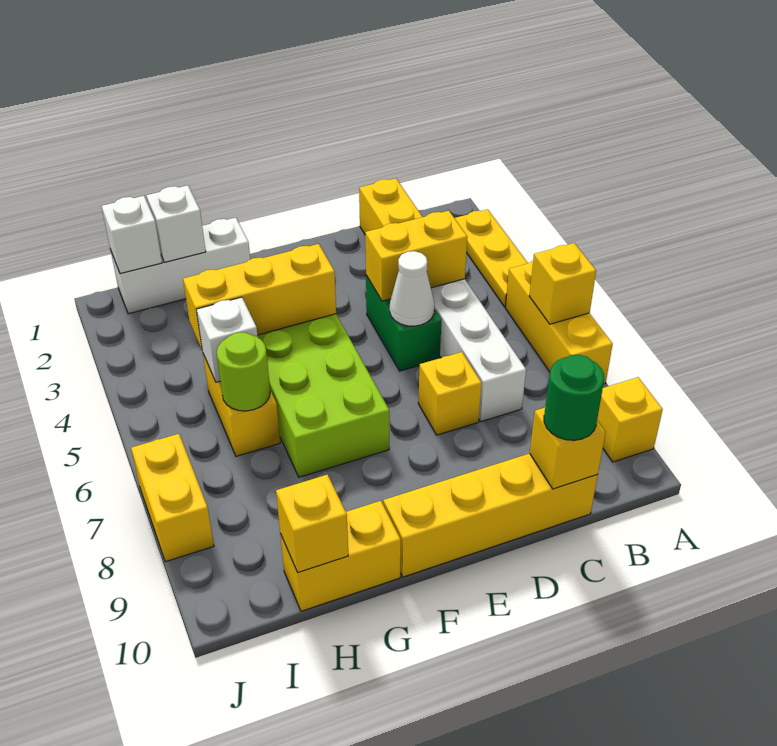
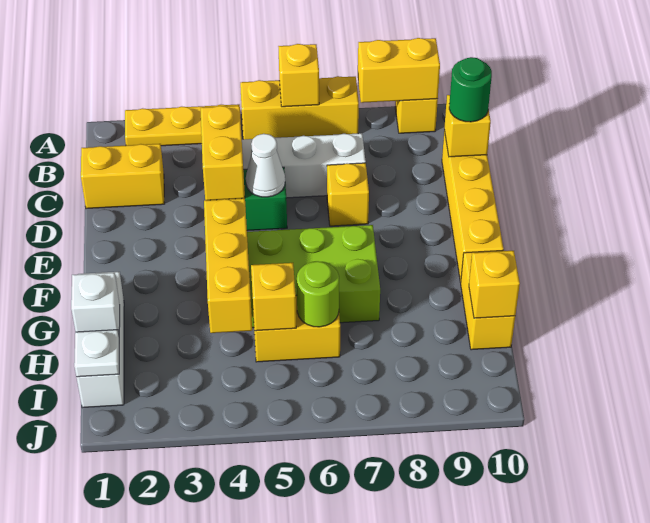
white 1x1 brick [196,297,258,382] -> yellow 1x1 brick [251,263,296,331]
white 1x1 brick [102,196,162,274] -> white 1x1 plate [74,330,119,377]
yellow 1x2 brick [131,434,214,562] -> yellow 1x2 brick moved to [358,38,440,103]

